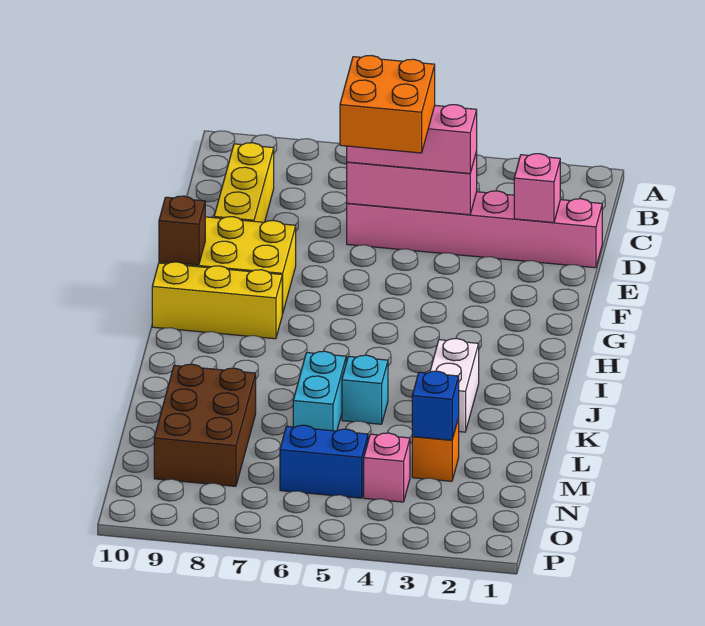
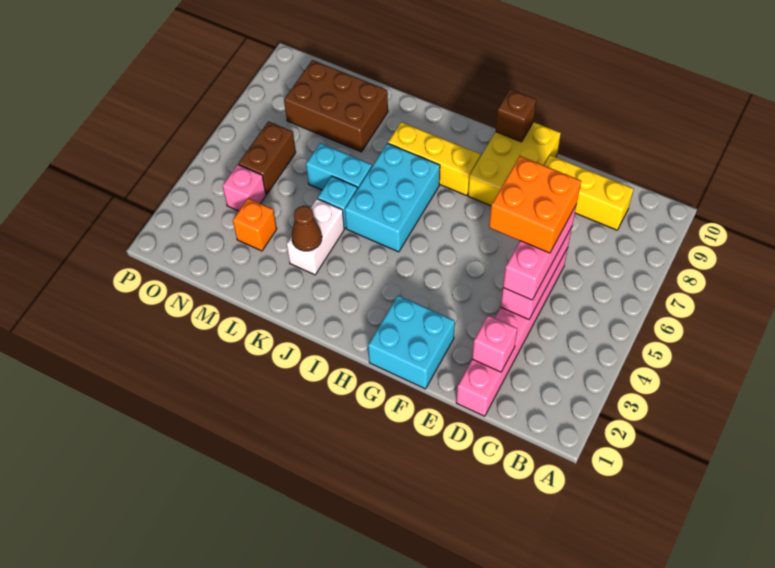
none -> cyan 2x2 brick [368,295,455,389]
yellow 1x3 brick [152,262,282,339] -> yellow 1x3 brick turned to [388,122,481,196]
none -> cyan 2x3 brick [345,143,440,252]
white 1x2 brick [430,339,479,432] -> white 1x2 brick turned to [287,199,344,275]
none -> brown 1x1 cone [292,206,322,251]
blue 1x1 brick [412,371,459,440] -> none
blue 1x2 brick [280,425,368,498] -> brown 1x2 brick [238,121,296,194]

